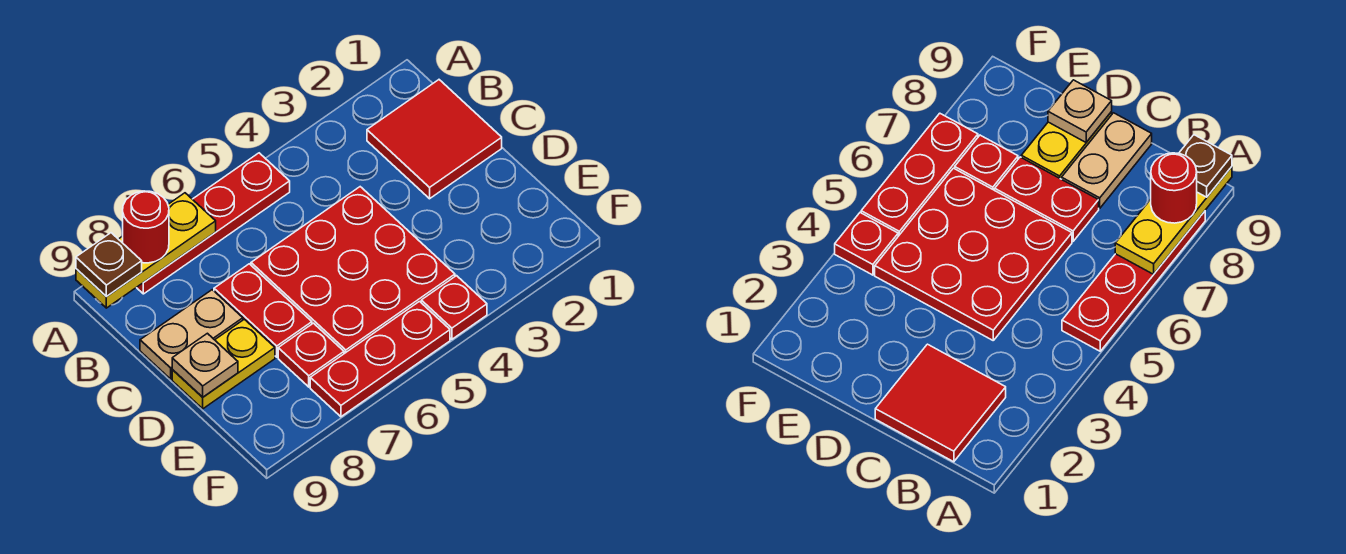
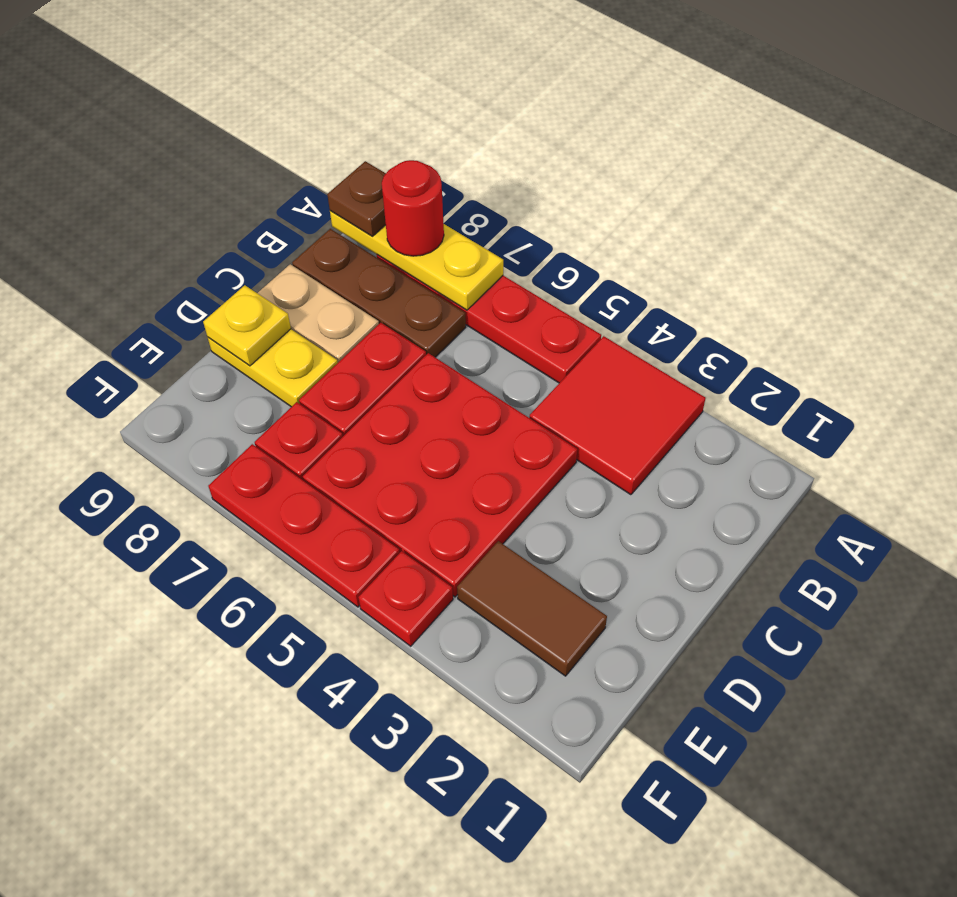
red 2x2 tile [367,80,502,199] -> red 2x2 tile moved to [529,336,706,495]
none -> brown 1x3 plate [292,229,466,357]
tan 1x1 plate [172,333,238,397] -> yellow 1x1 plate [203,285,291,366]
none -> brown 1x2 tile [457,541,607,676]

